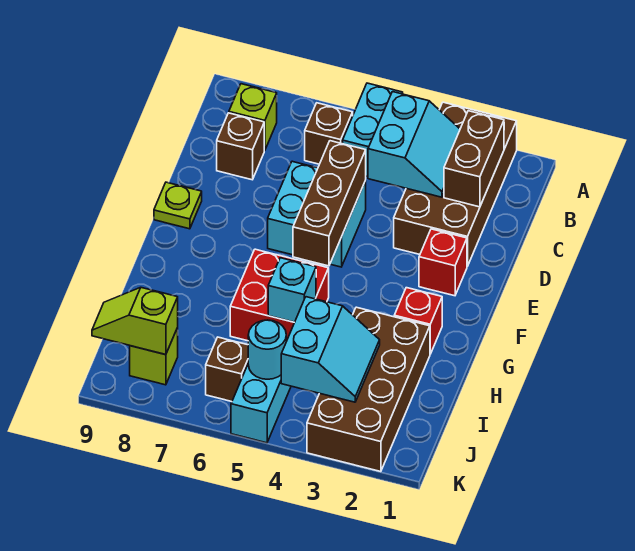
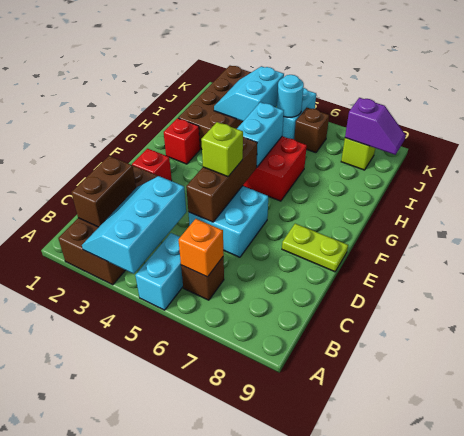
cyan 2x2 slope [368,92,460,197] -> cyan 2x3 slope [82,176,186,274]
none -> orange 1x1 brick [179,219,224,277]
lime 1x1 brick [229,84,277,151] -> lime 1x1 brick moved to [201,122,243,177]
brown 1x1 brick [217,113,264,180] -> none
lime 1x1 plate [154,182,202,229] -> lime 1x2 plate [282,224,348,272]
cyan 1x1 brick [268,258,316,322] -> cyan 1x2 brick [237,102,284,167]
lime 1x2 slope [92,288,178,355] -> purple 1x2 slope [345,98,406,155]

